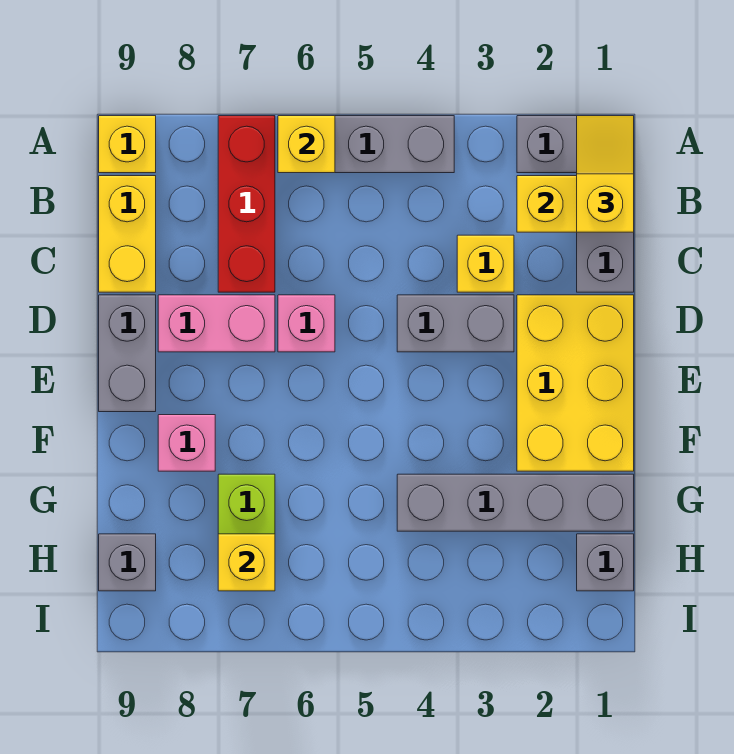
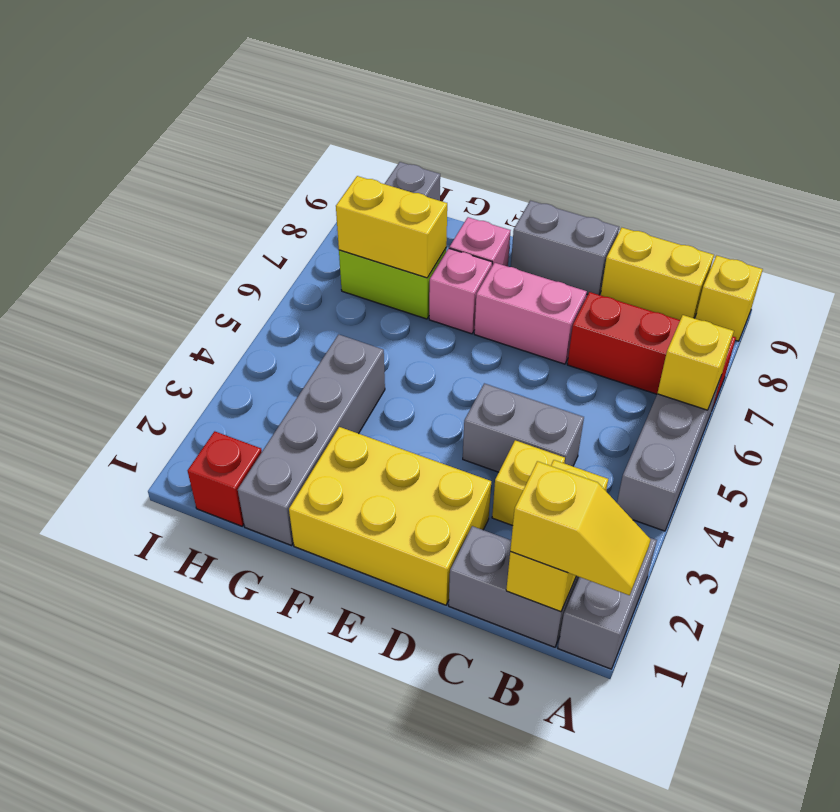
grey 1x2 brick [397,295,514,352] -> grey 1x2 brick turned to [463,383,584,472]
pink 1x1 brick [278,295,335,352] -> pink 1x1 brick moved to [429,249,492,334]
pink 1x2 brick [158,295,275,352] -> pink 1x2 brick turned to [474,263,587,364]
grey 1x1 brick [577,534,634,591] -> red 1x1 brick [188,431,262,526]
yellow 1x1 brick [218,534,275,591] -> yellow 1x2 brick [336,176,447,278]

